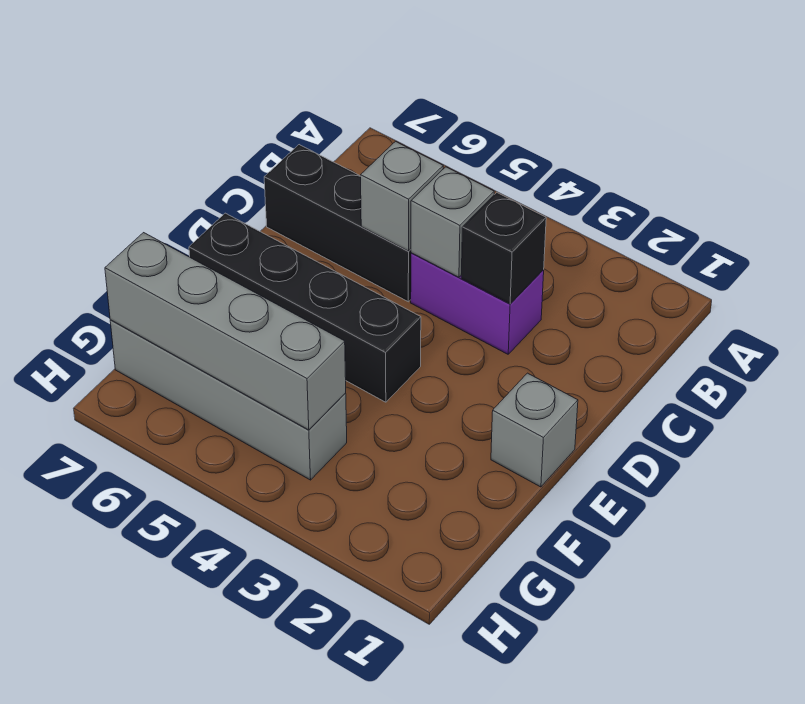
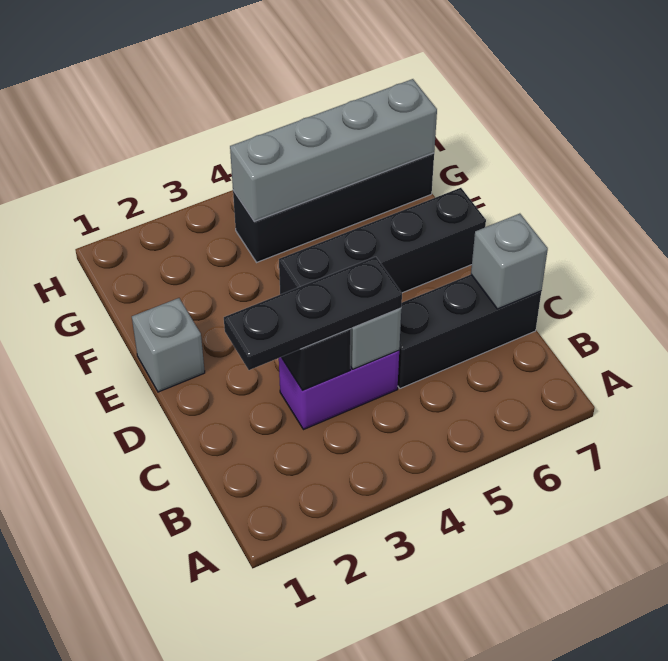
none -> black 1x3 plate [224,257,402,370]
grey 1x1 brick [361,141,443,251] -> grey 1x1 brick moved to [471,214,548,309]
grey 1x4 brick [110,320,347,480] -> black 1x4 brick [233,153,434,262]

